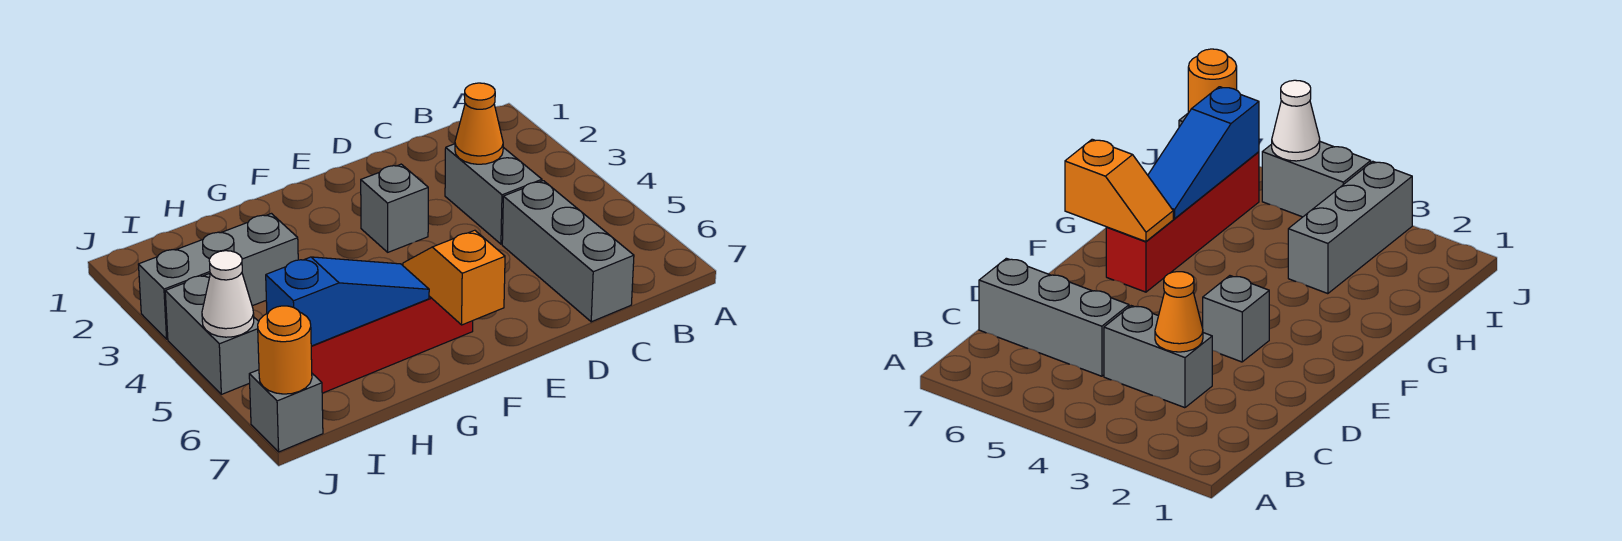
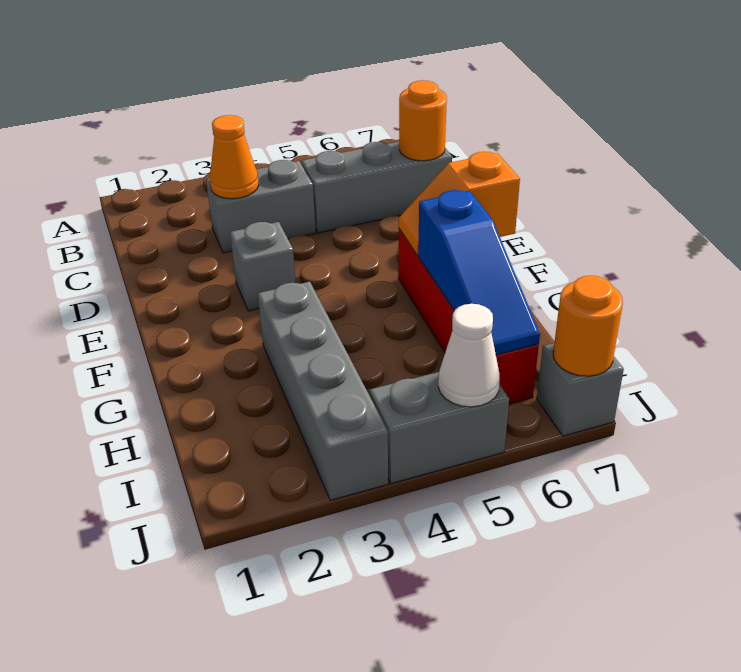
none -> orange 1x1 round brick [399,80,447,161]
blue 1x3 slope [266,257,429,346] -> blue 1x3 slope turned to [418,190,540,355]
grey 1x3 brick [138,214,298,339] -> grey 1x4 brick [258,282,388,500]

